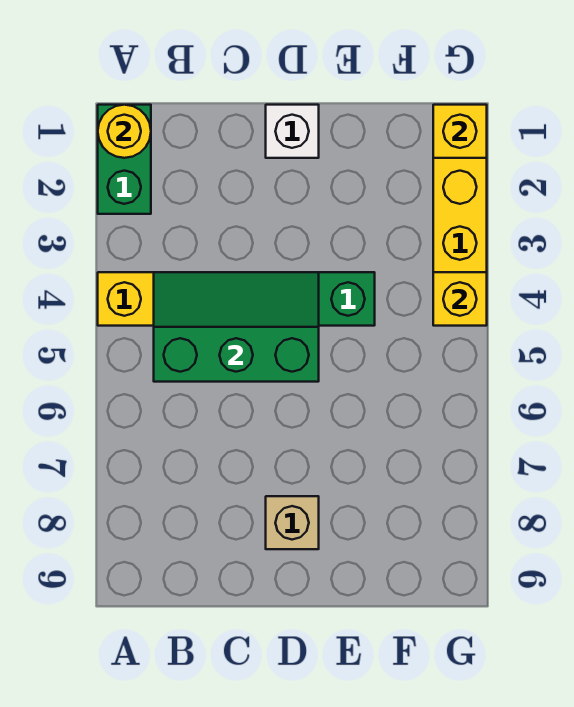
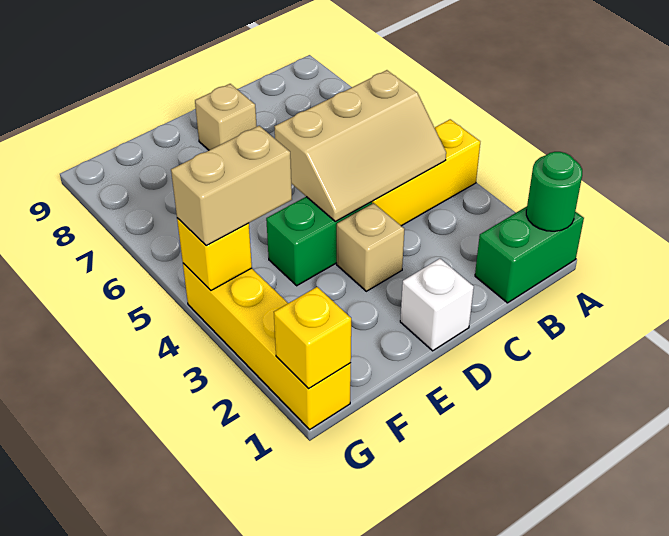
green 1x2 brick [98,105,151,214] -> green 1x2 brick turned to [475,206,584,303]
yellow 1x1 round brick [98,105,151,158] -> green 1x1 round brick [526,152,582,231]
green 2x3 slope [154,272,319,382] -> tan 2x3 slope [274,70,446,221]
none -> tan 1x1 brick [337,203,404,291]
none -> tan 1x2 brick [171,126,292,246]

